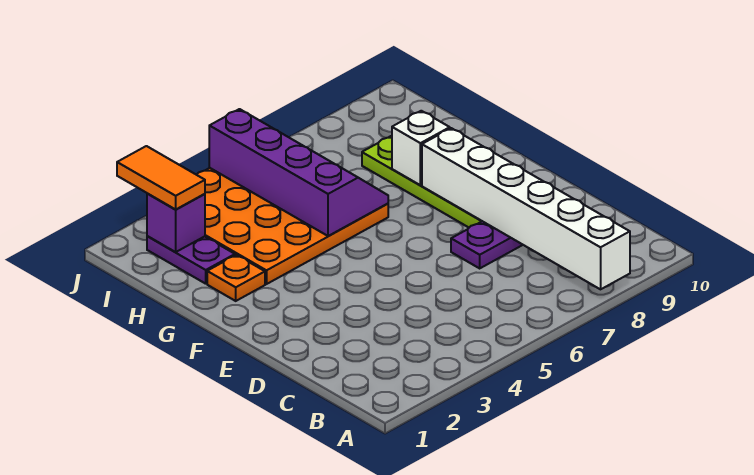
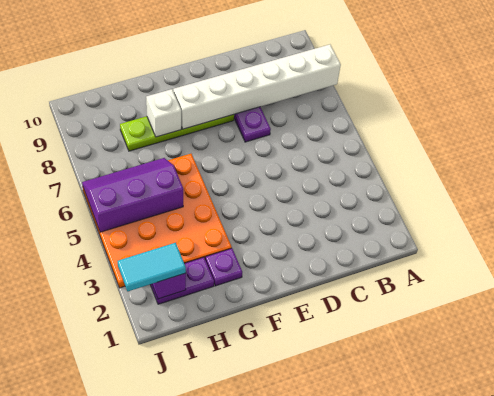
orange 1x1 plate [207,255,265,301] -> purple 1x1 plate [205,248,242,286]
purple 2x4 slope [209,109,388,236] -> purple 2x3 slope [82,158,183,232]
orange 1x2 tile [117,146,205,210] -> cyan 1x2 tile [118,243,186,291]

